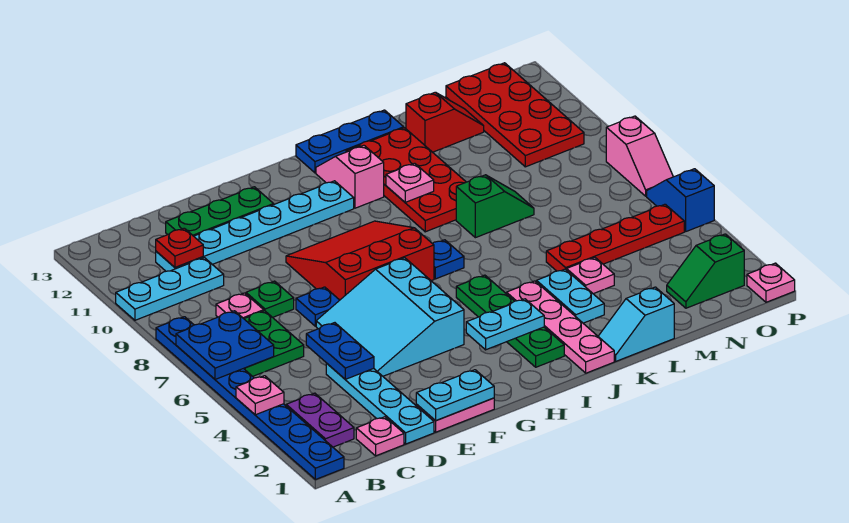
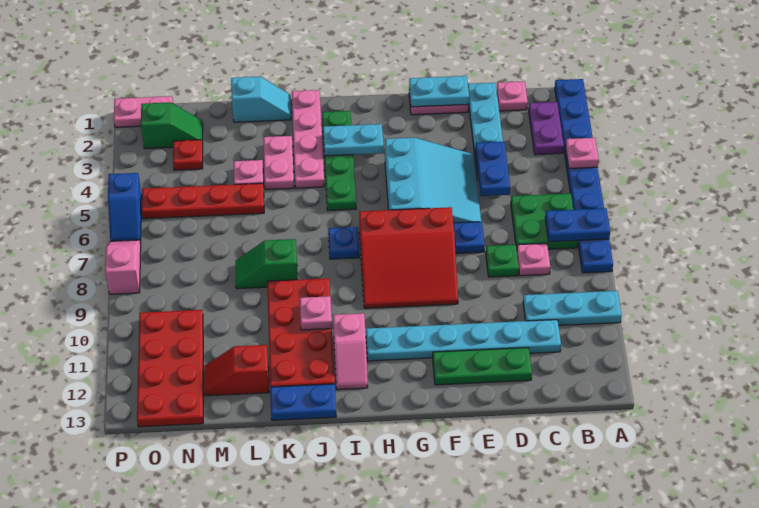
blue 2x2 plate [176,311,274,379] -> blue 1x2 plate [545,208,610,242]
red 1x1 plate [156,228,203,267] -> red 1x1 plate moved to [173,140,203,170]
blue 1x3 plate [296,110,404,173] -> blue 1x2 plate [270,384,336,420]
cyan 1x2 plate [537,269,604,323] -> pink 1x2 plate [263,136,294,190]
pink 1x1 plate [747,263,795,302] -> pink 1x2 plate [114,96,173,127]

